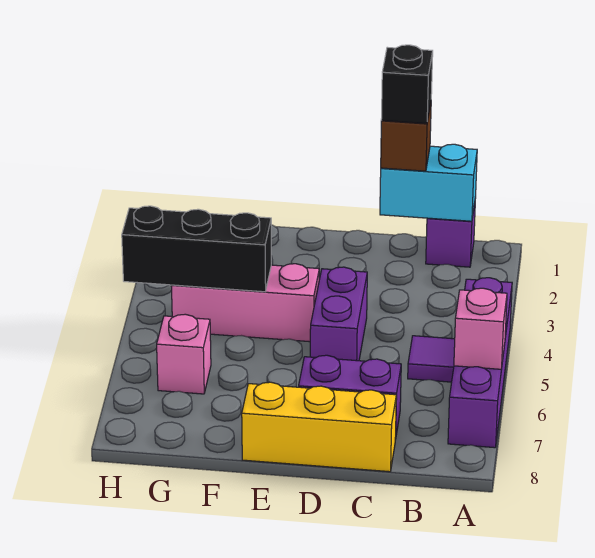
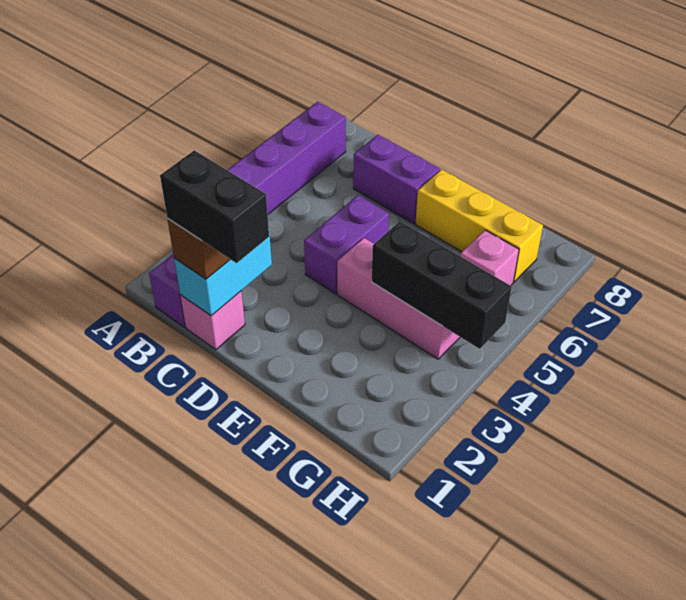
pink 1x1 brick [454,288,507,369] -> pink 1x1 brick moved to [180,291,245,350]
cyan 1x2 brick [380,144,477,221] -> cyan 1x2 brick turned to [174,233,272,316]
purple 1x1 tile [408,336,455,382] -> none
black 1x1 brick [381,45,433,123] -> black 1x2 brick [160,150,269,263]
yellow 1x3 brick [242,382,396,472] -> yellow 1x3 brick moved to [415,170,543,282]

